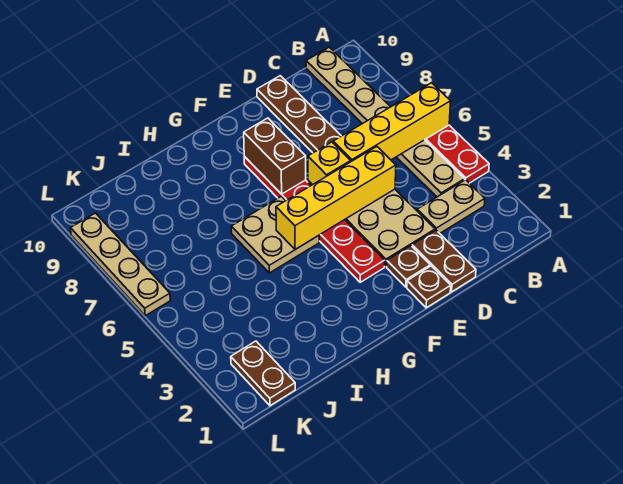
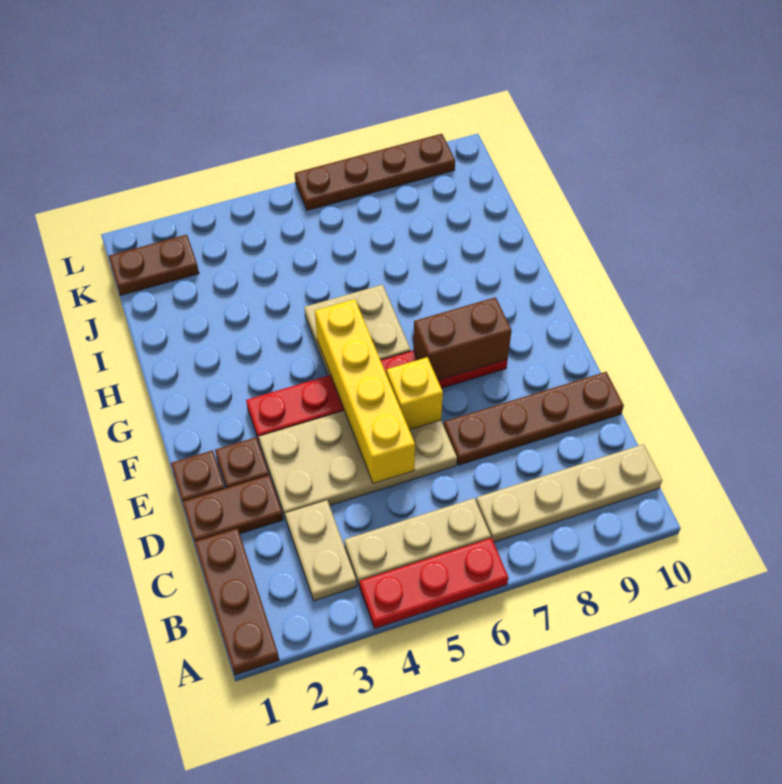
none -> brown 1x3 plate [195,528,279,675]
yellow 1x4 brick [333,83,451,162] -> none
tan 1x4 plate [71,213,170,316] -> brown 1x4 plate [295,134,455,210]

